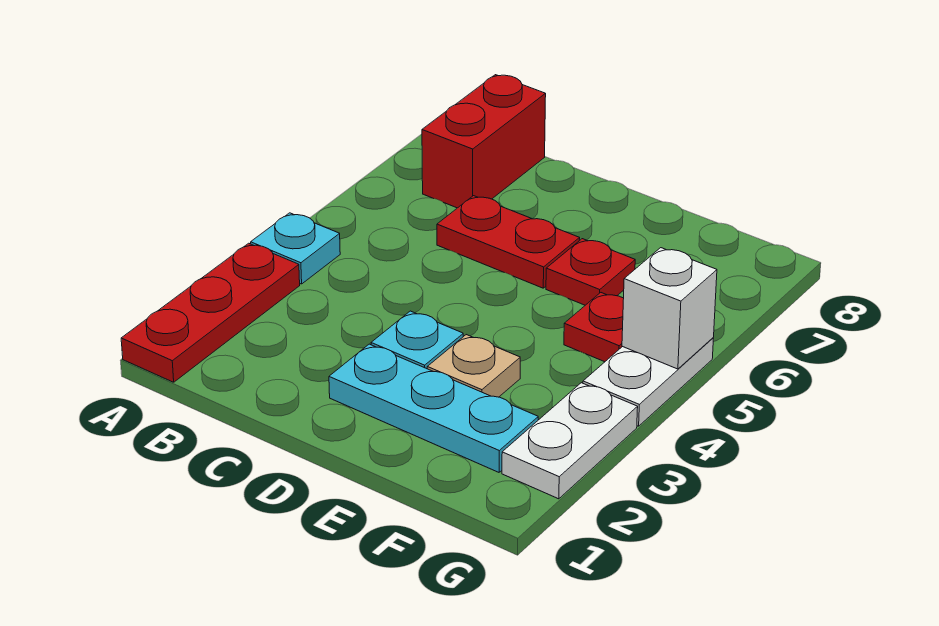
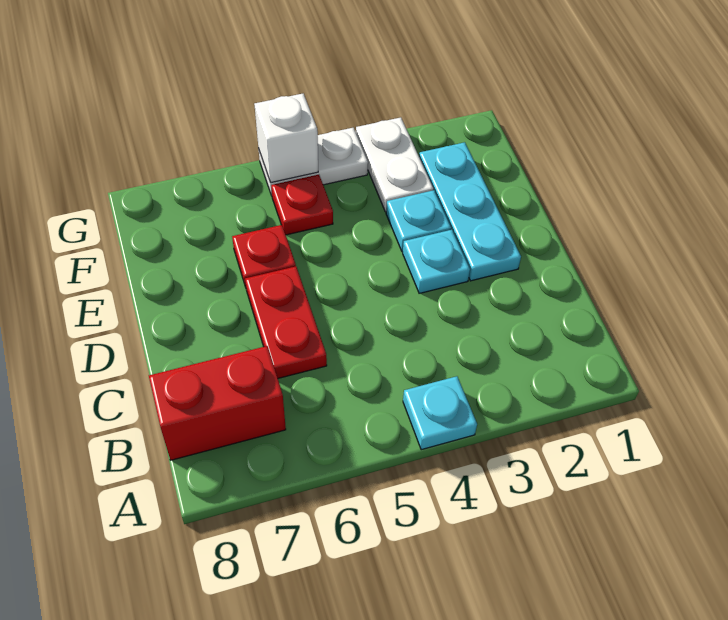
red 1x3 plate [121,243,300,382] -> none
tan 1x1 plate [427,335,520,397] -> cyan 1x1 plate [386,190,451,252]
white 1x2 plate [502,383,638,499] -> white 1x2 plate turned to [356,117,433,212]

